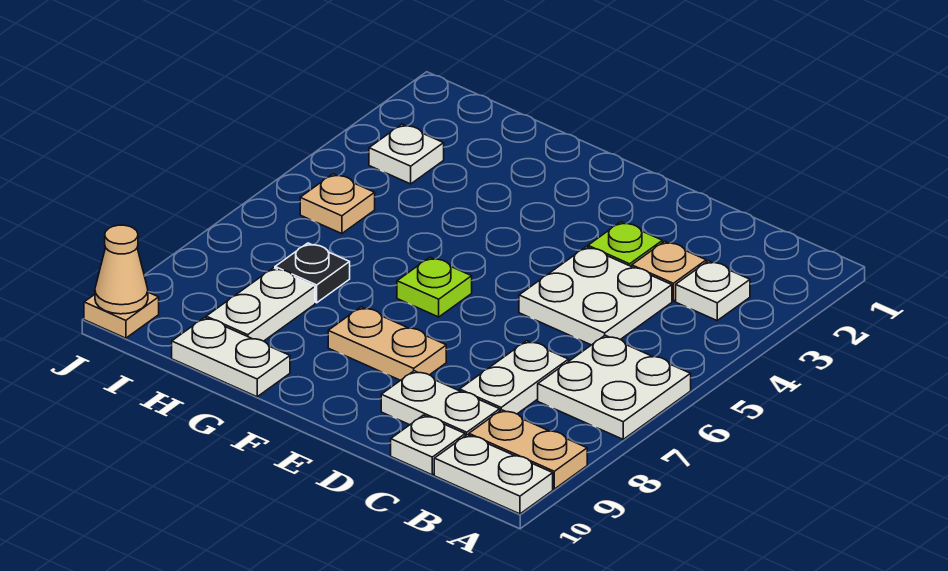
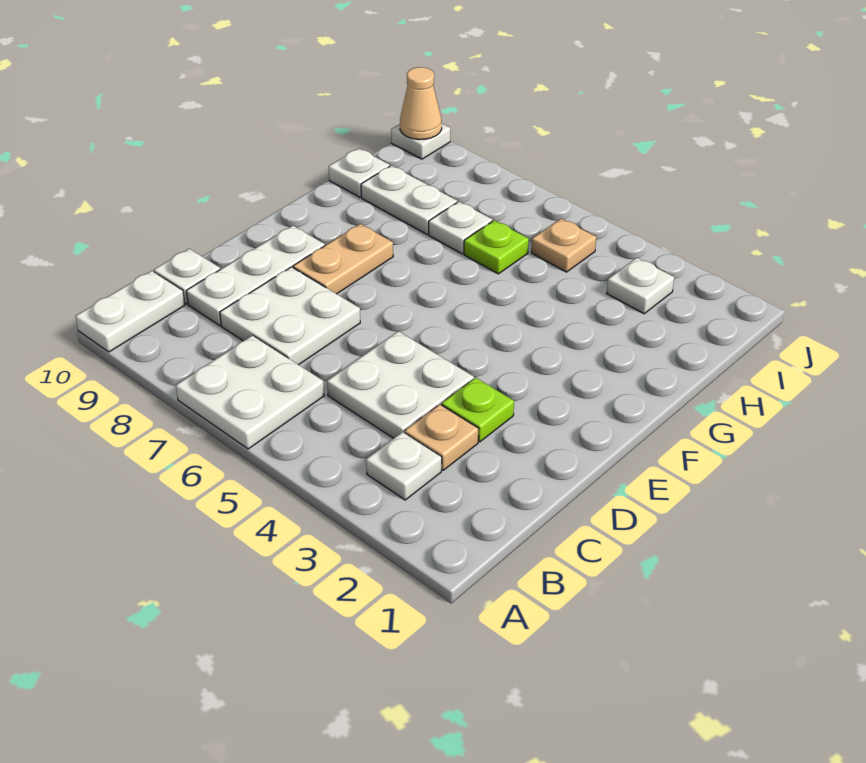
tan 1x2 plate [469,410,587,489] -> none
white 1x2 plate [460,341,569,414] -> white 2x2 plate [220,267,360,365]
white 1x2 plate [381,371,500,436] -> white 1x3 plate [186,226,325,326]
lime 1x1 plate [397,257,472,317] -> lime 1x1 plate moved to [464,220,529,274]
white 1x2 plate [172,318,290,397] -> white 1x1 plate [329,148,390,197]
black 1x1 plate [275,243,350,303] -> white 1x1 plate [429,202,492,254]
tan 1x1 plate [84,292,159,338] -> white 1x1 plate [391,124,450,159]

